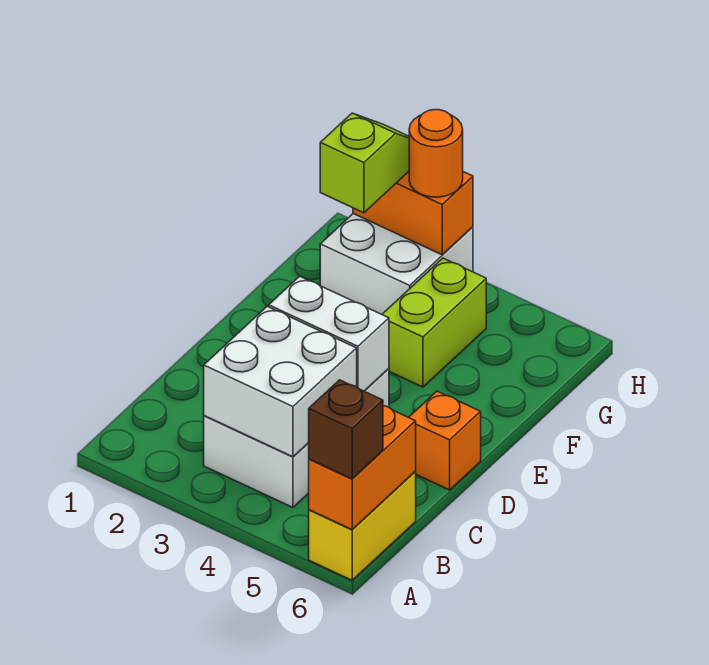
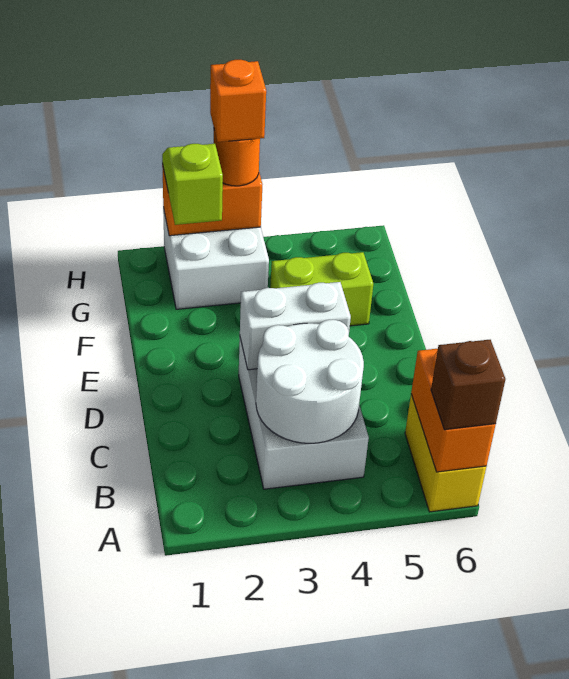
white 2x2 brick [204,306,357,457] -> white 2x2 round brick [256,320,364,443]
orange 1x1 brick [409,391,481,490] -> orange 1x1 brick moved to [210,60,266,142]
lime 1x2 brick [382,258,486,387] -> lime 1x2 brick turned to [270,252,373,326]

